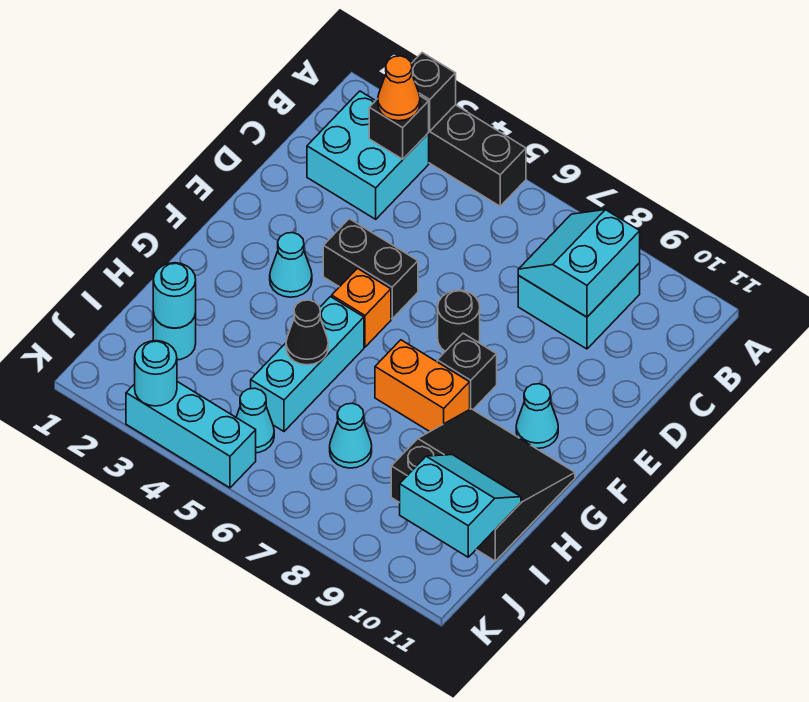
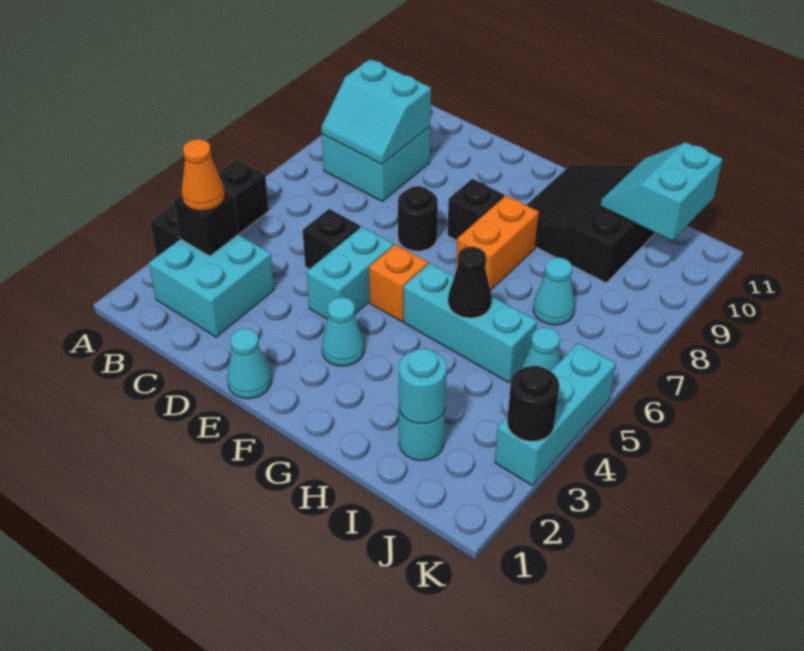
black 1x1 brick [411,53,456,131] -> black 1x1 brick moved to [303,209,360,269]
black 1x2 brick [323,219,418,319] -> cyan 1x2 brick [307,226,394,319]
cyan 1x1 cone [516,384,558,449] -> cyan 1x1 cone moved to [227,328,271,399]
cyan 1x1 round brick [134,341,177,406] -> black 1x1 round brick [507,366,559,442]

